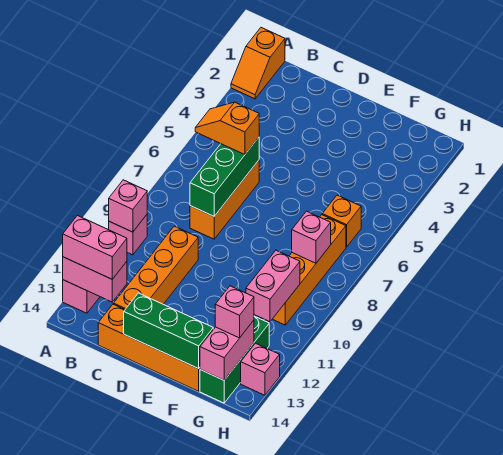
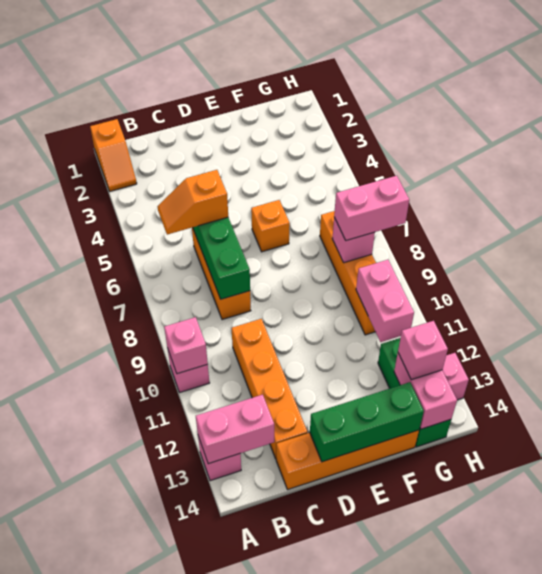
pink 1x2 brick [63,216,127,279] -> pink 1x2 brick moved to [334,176,409,241]
orange 1x1 brick [322,195,361,247] -> orange 1x1 brick moved to [251,200,290,252]

